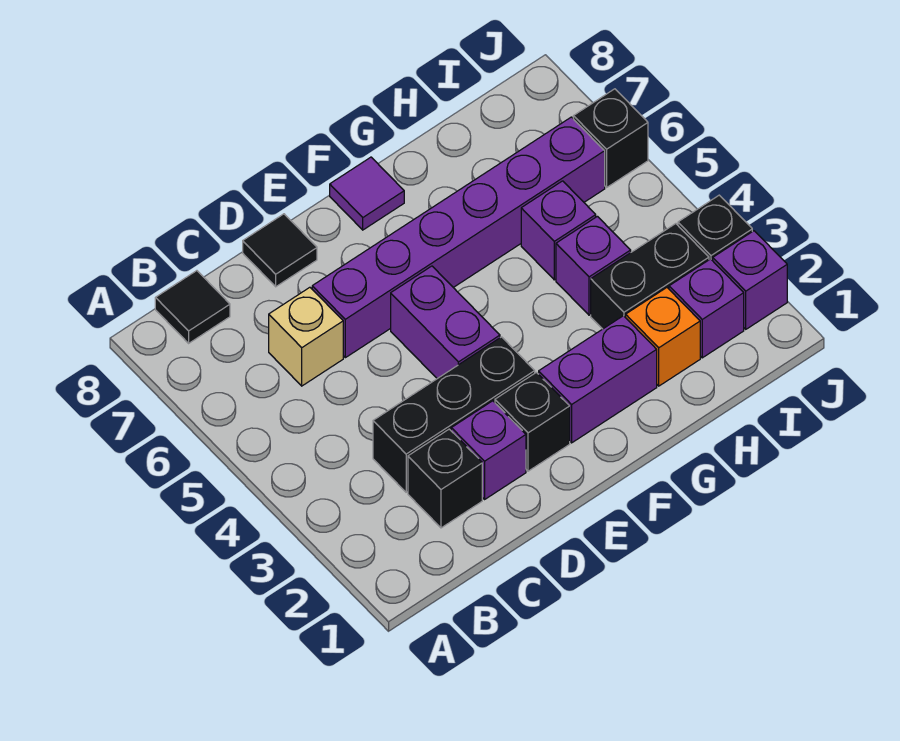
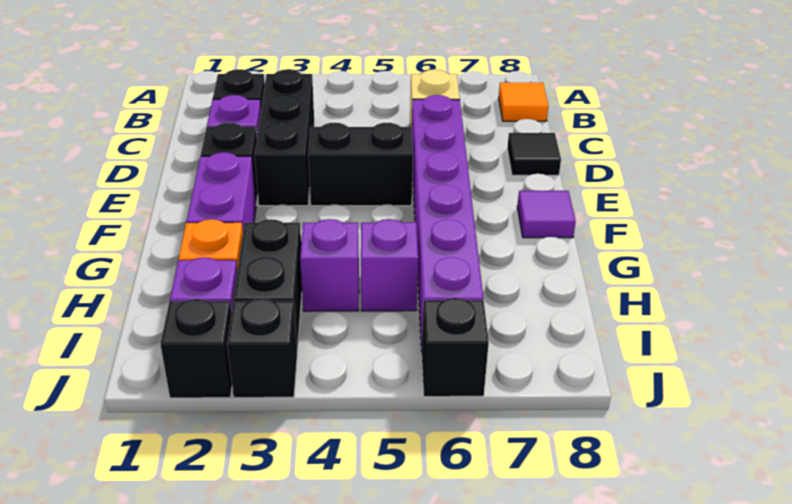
black 1x1 tile [155,271,230,343] -> orange 1x1 tile [499,83,548,121]
purple 1x2 brick [391,266,500,379] -> black 1x2 brick [308,123,413,206]
purple 1x1 brick [713,231,787,329] -> black 1x1 brick [160,299,232,398]

